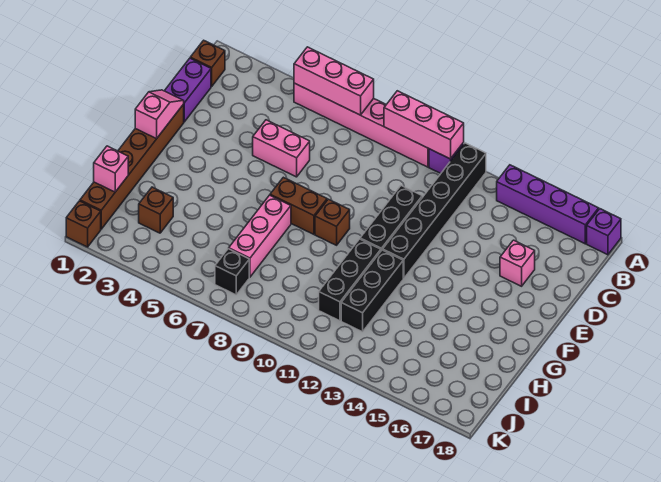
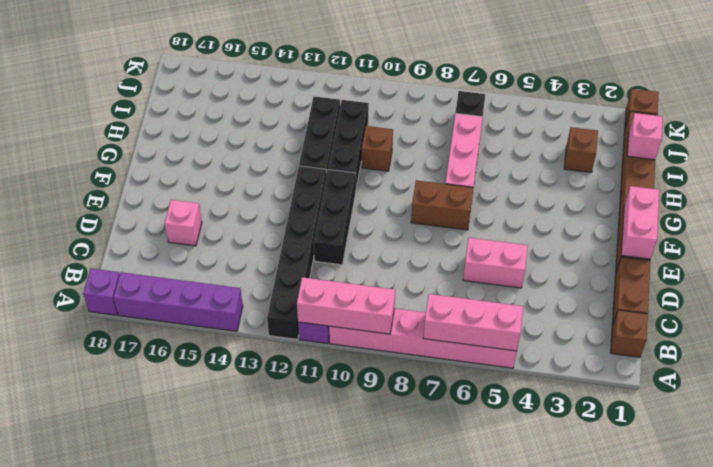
purple 1x2 brick [165,58,211,122] -> brown 1x2 brick [612,257,650,326]
pink 1x2 slope [135,90,184,139] -> pink 1x2 brick [621,186,659,259]
brown 1x1 brick [315,199,350,245] -> brown 1x1 brick moved to [362,126,393,171]

